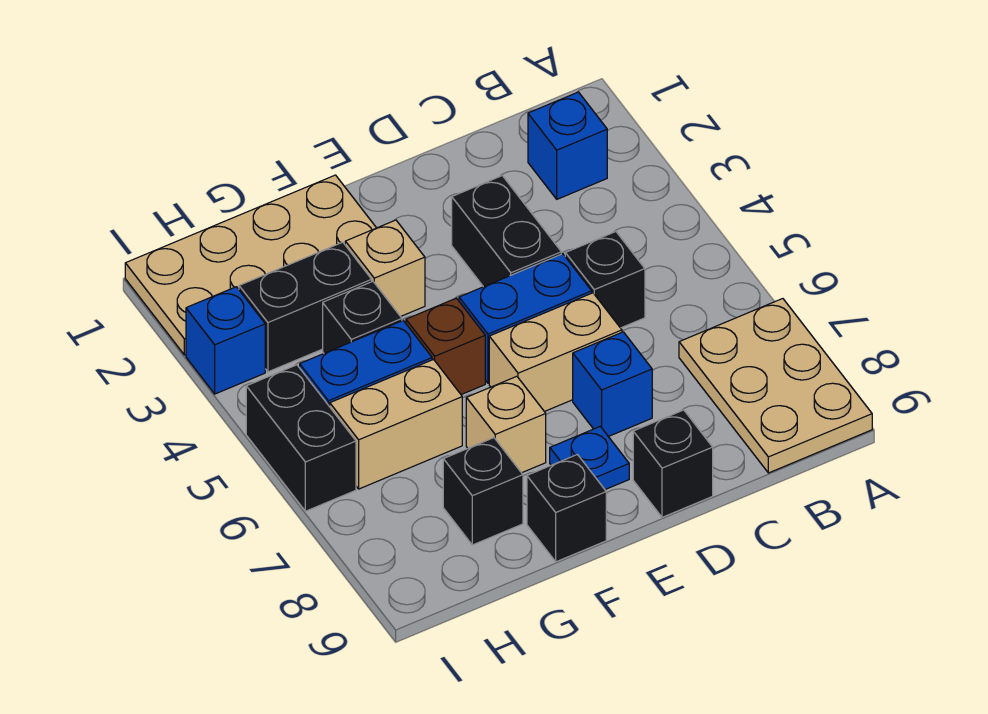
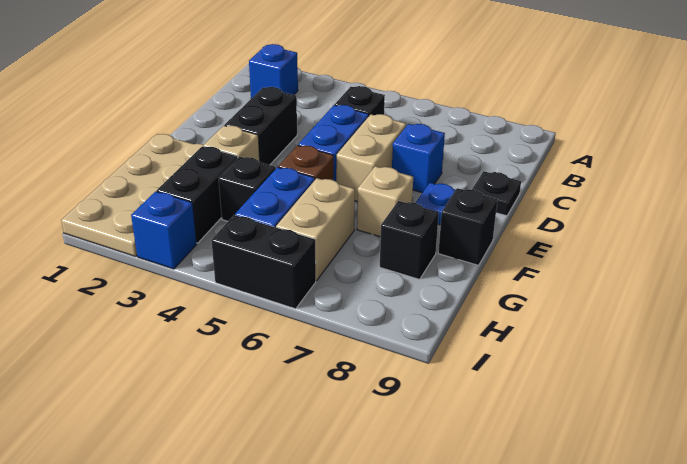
tan 2x3 plate [679,299,872,473] -> none
black 1x2 brick [452,176,561,287] -> black 1x2 brick turned to [225,87,297,165]
black 1x1 brick [633,410,713,517] -> black 1x1 plate [472,171,521,216]

